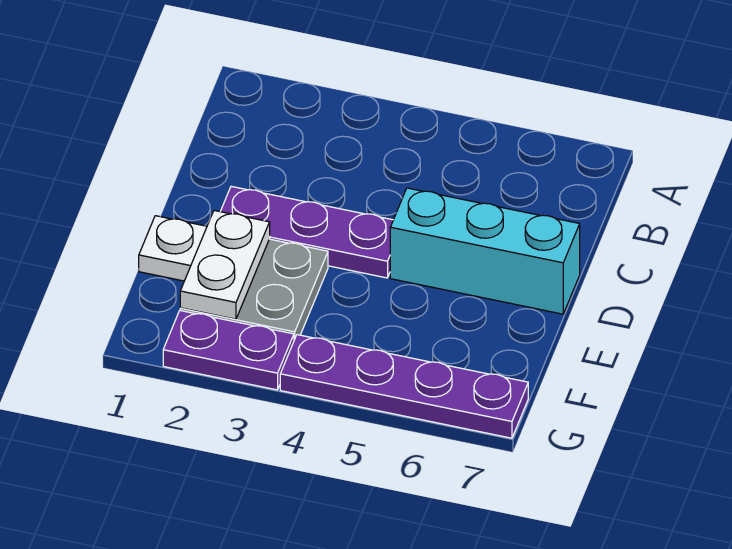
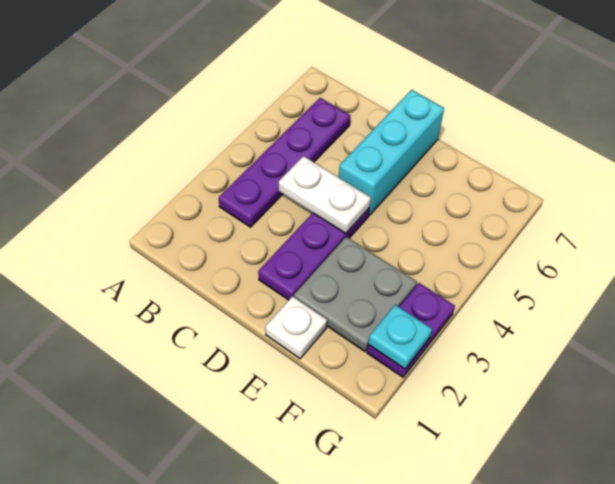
white 1x2 plate [180,211,270,319] -> white 1x2 plate moved to [279,156,371,233]
none -> cyan 1x1 plate [368,305,432,369]
purple 1x4 plate [280,335,528,438] -> purple 1x4 plate moved to [219,98,350,227]

